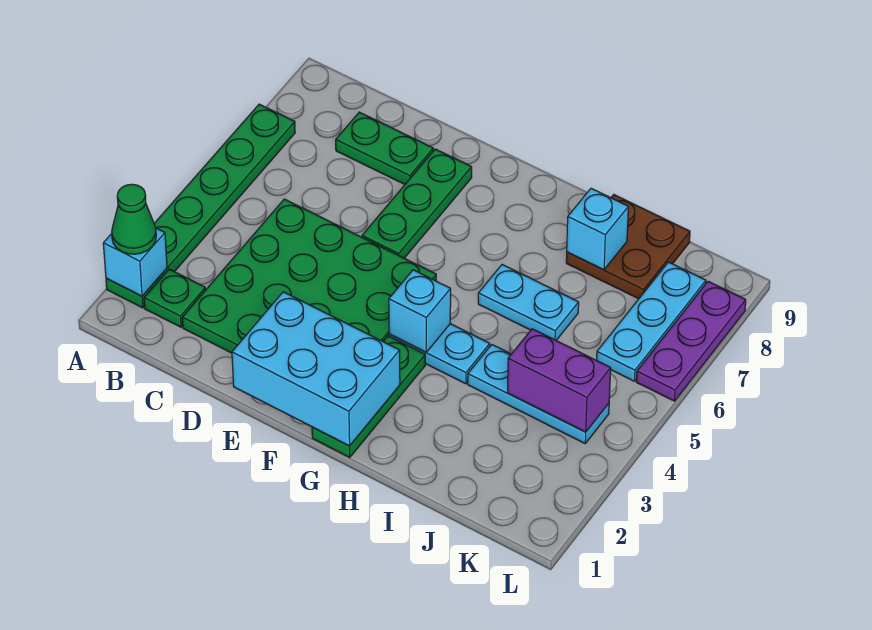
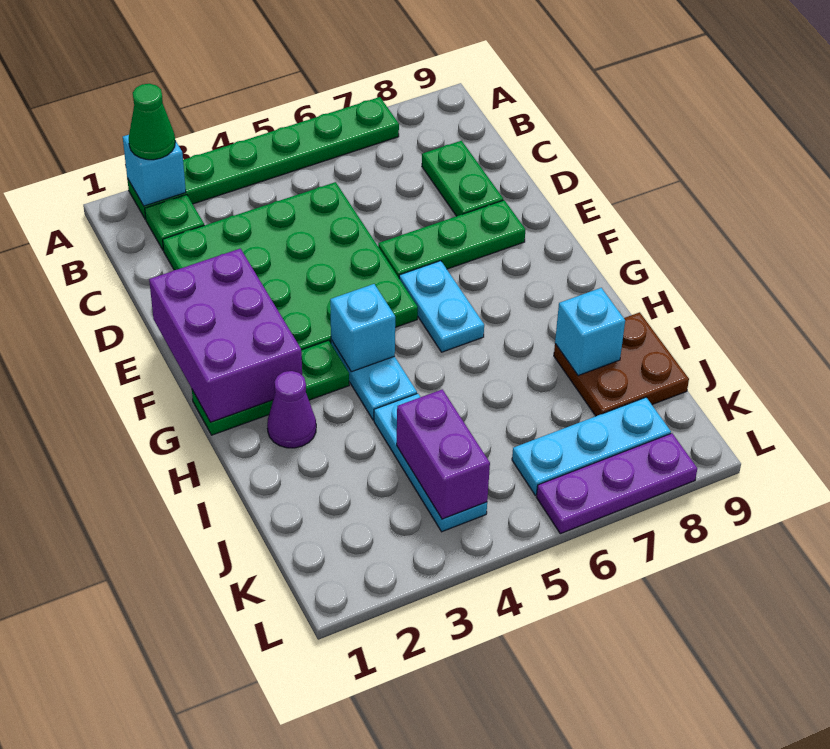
cyan 2x3 brick [232,292,400,446] -> purple 2x3 brick [149,249,302,422]
none -> purple 1x1 cone [267,371,316,448]
cyan 1x2 plate [478,265,579,340] -> cyan 1x2 plate moved to [399,261,484,352]

